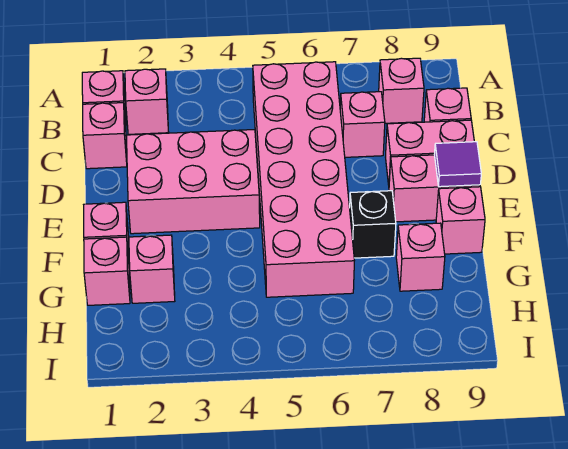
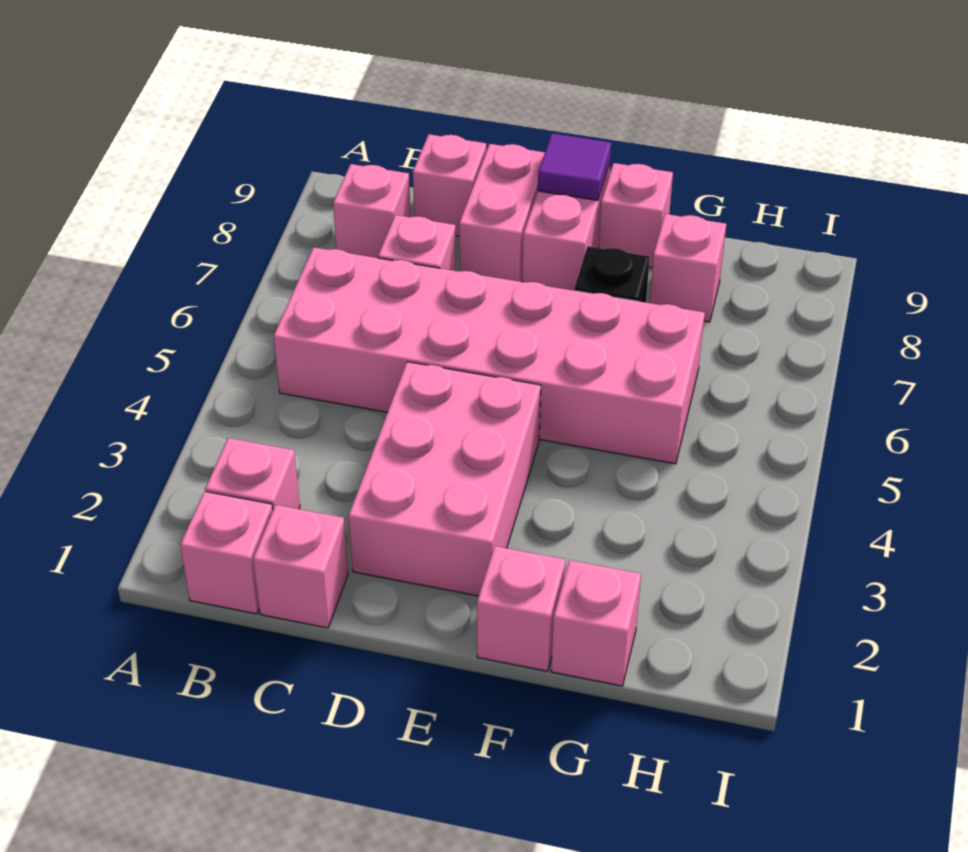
pink 1x1 brick [129,235,175,303] -> none

